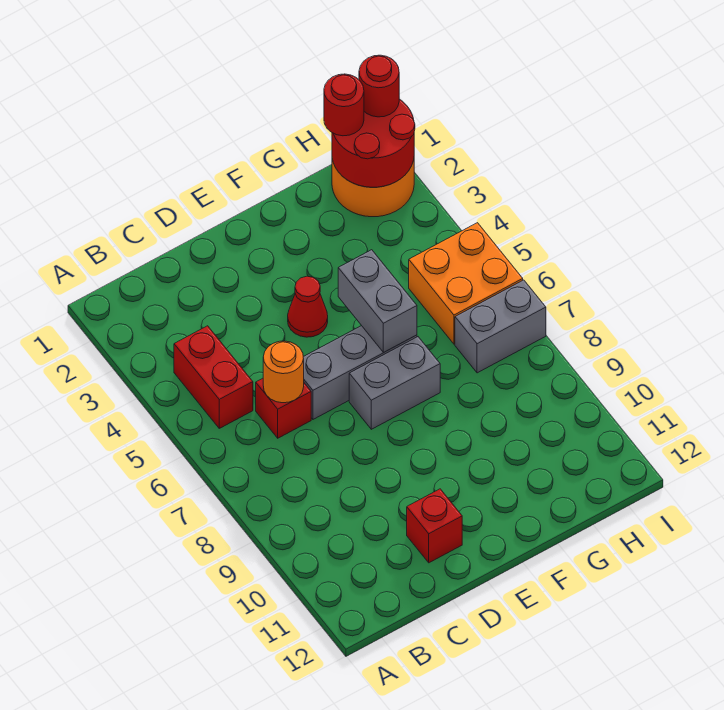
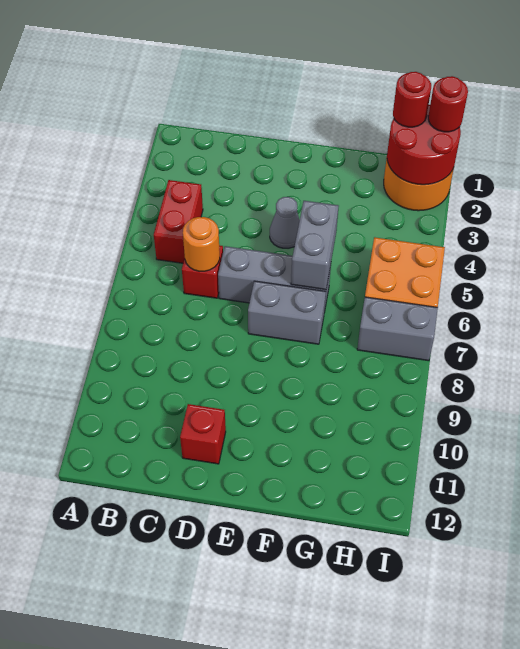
red 1x1 cone [288,276,328,337] -> grey 1x1 cone [270,197,300,248]

